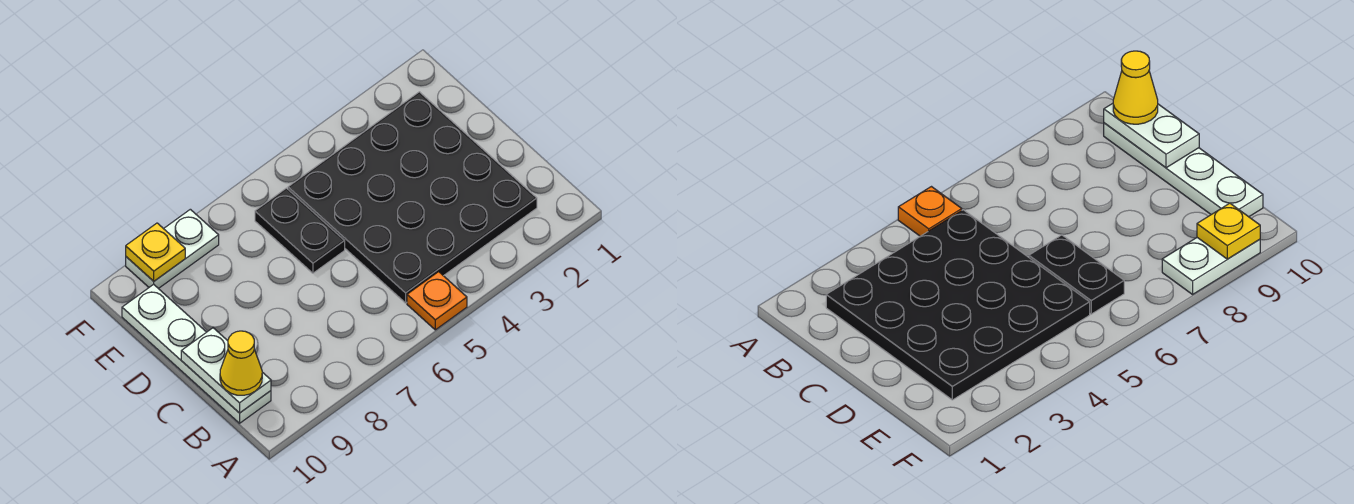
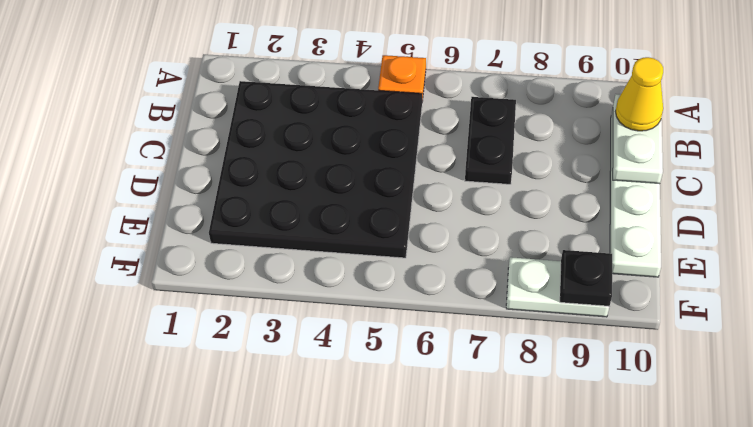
black 1x2 plate [255,188,345,273] -> black 1x2 plate moved to [465,97,516,184]
yellow 1x1 plate [126,223,185,281] -> black 1x1 plate [560,250,612,306]

